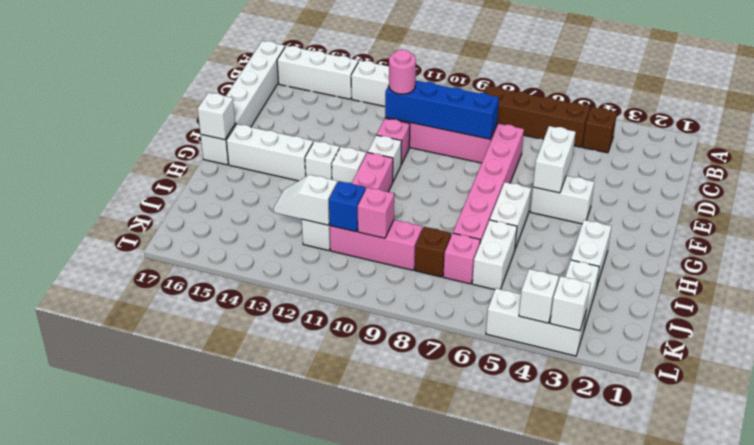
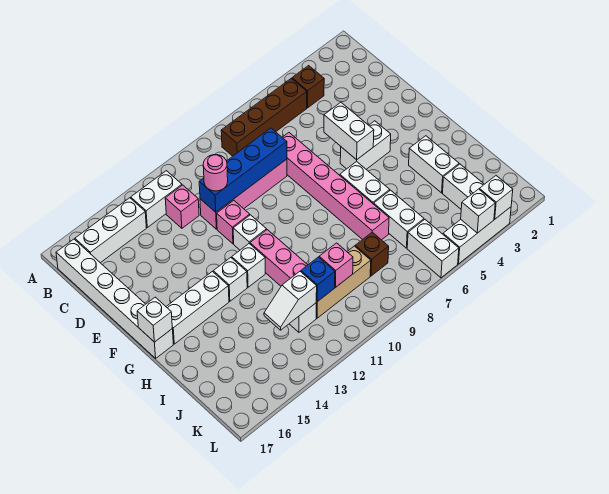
pink 1x1 brick [443,233,480,284] -> pink 1x1 brick moved to [165,185,199,228]
pink 1x3 brick [330,220,422,270] -> tan 1x3 brick [316,246,371,318]
none -> white 1x2 brick [407,220,459,278]

